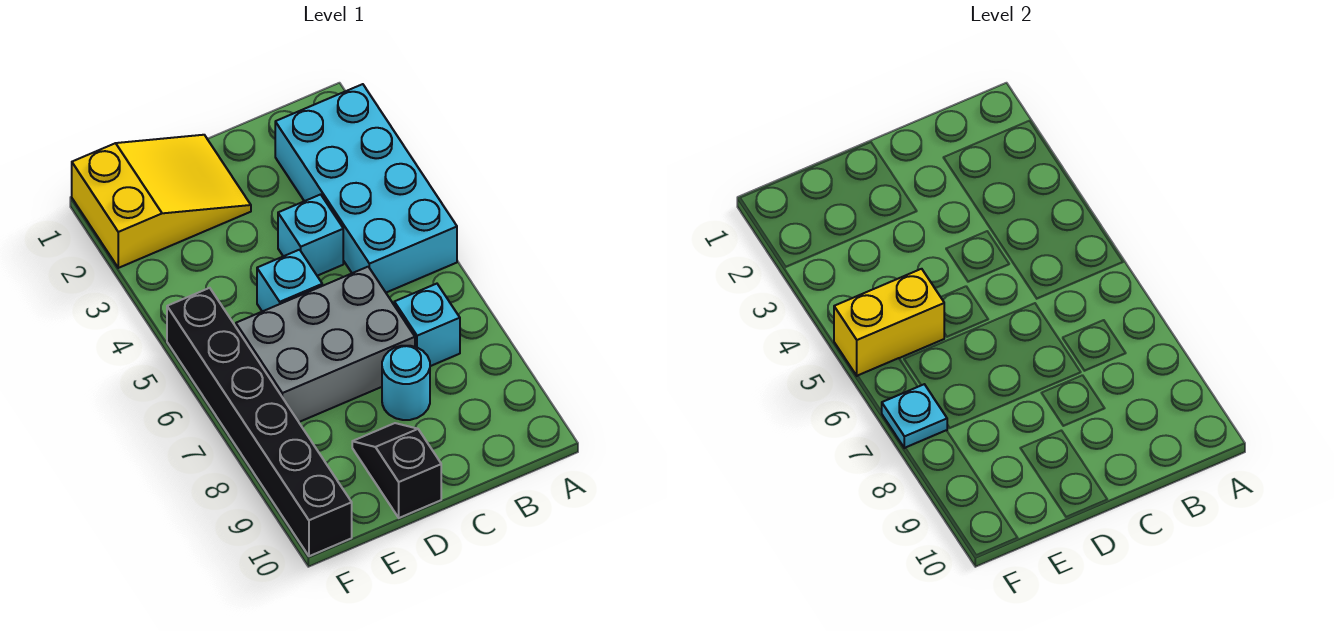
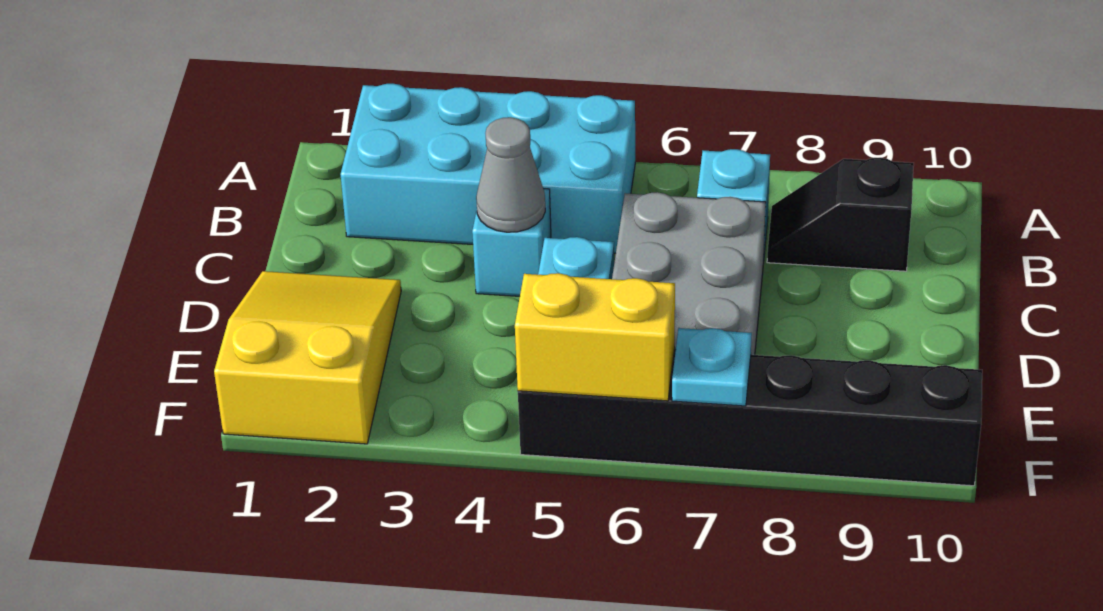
none -> grey 1x1 cone [476,117,545,232]
cyan 1x1 round brick [382,346,430,420] -> none
black 1x2 slope [352,423,441,518] -> black 1x2 slope moved to [767,158,914,271]
yellow 1x2 brick [834,269,945,376] -> yellow 1x2 brick turned to [515,273,675,401]

